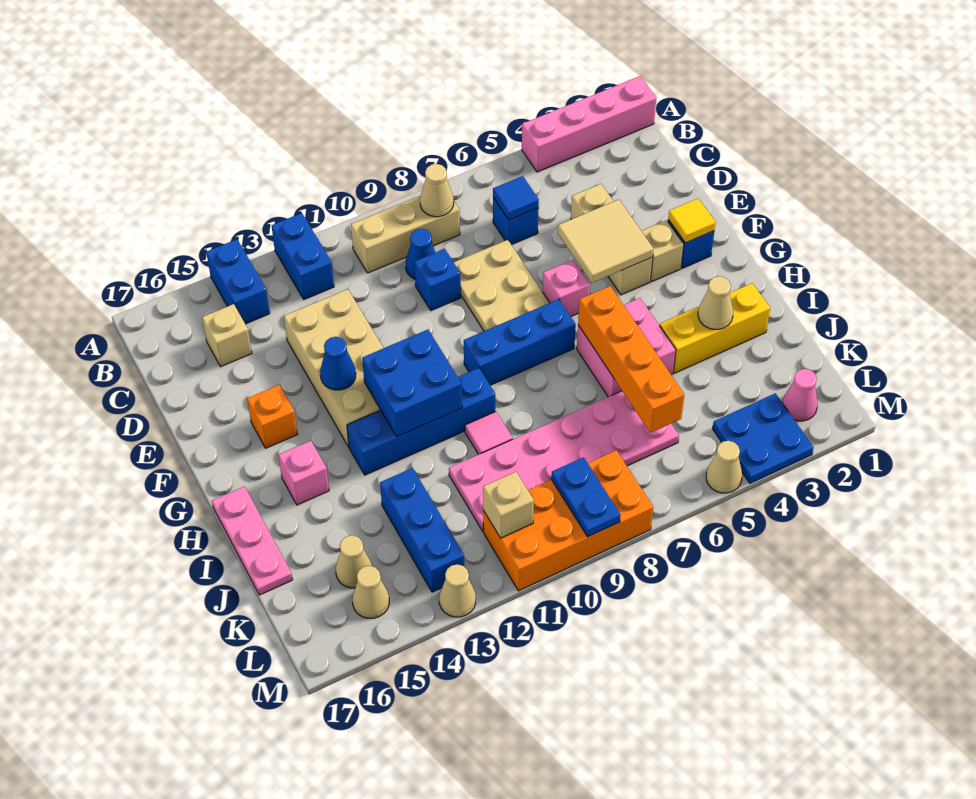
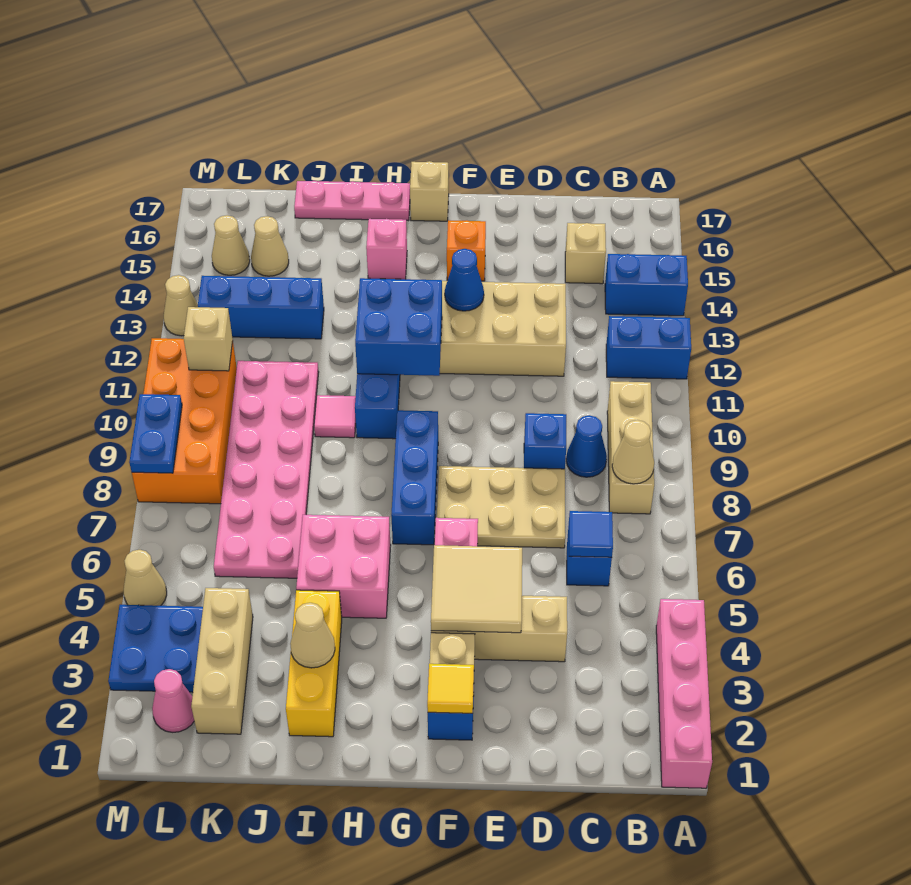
none -> tan 1x1 brick [410,161,449,221]
orange 1x4 brick [578,286,684,433] -> none
none -> tan 1x3 brick [191,588,253,734]
blue 1x2 plate [551,457,620,537] -> blue 1x2 plate turned to [129,394,182,473]

